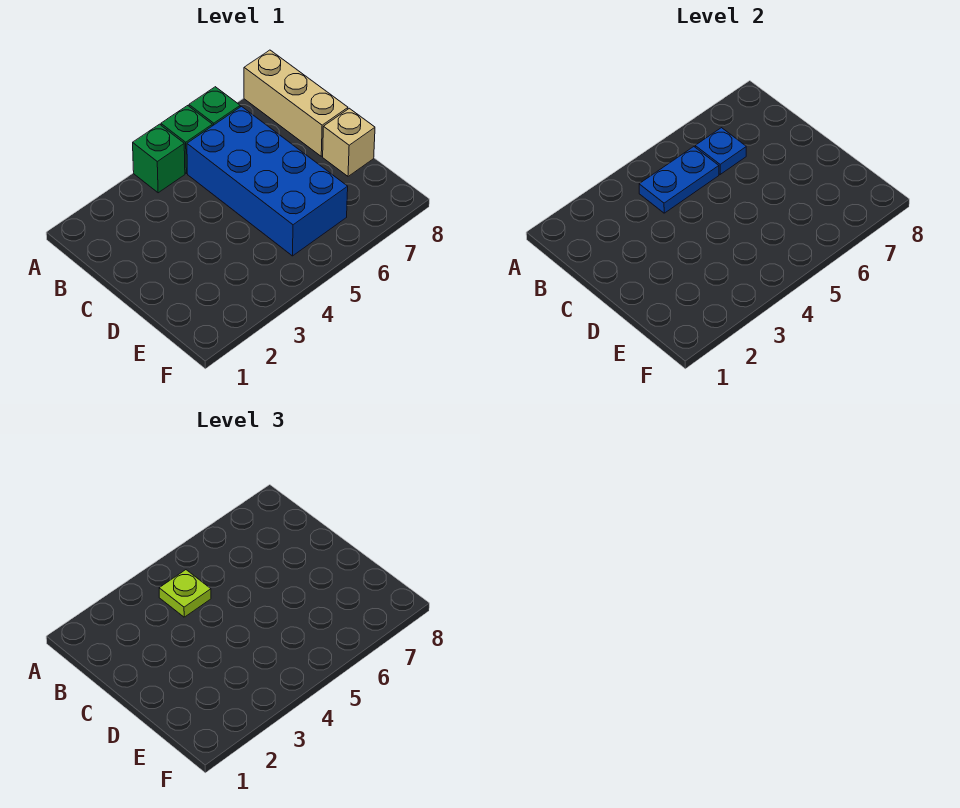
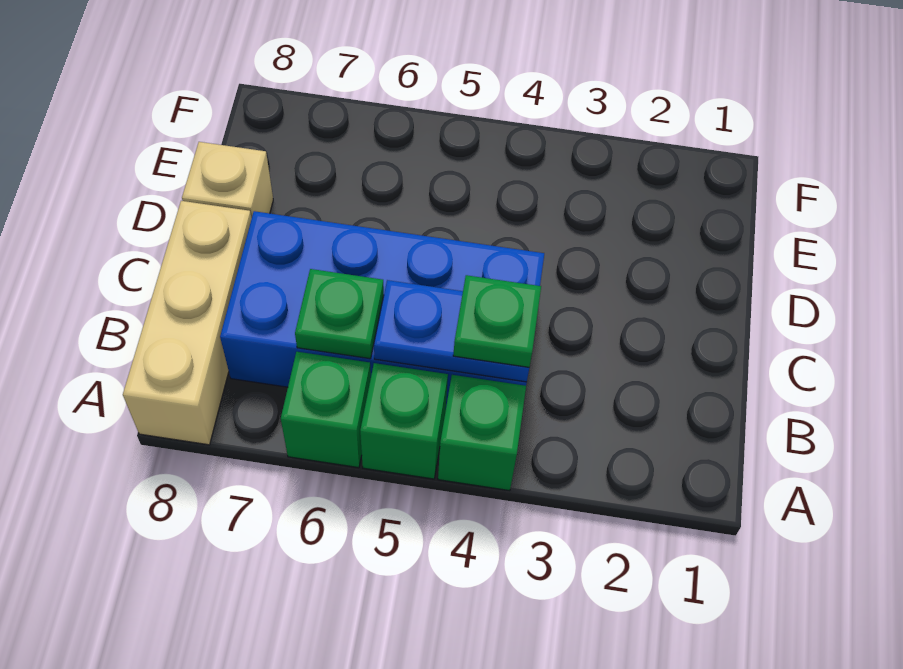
lime 1x1 plate [159,570,211,617] -> green 1x1 plate [453,275,541,367]
blue 2x4 brick [187,107,348,256] -> blue 2x4 brick turned to [220,211,544,406]
blue 1x1 plate [695,128,746,174] -> green 1x1 plate [295,269,384,359]

